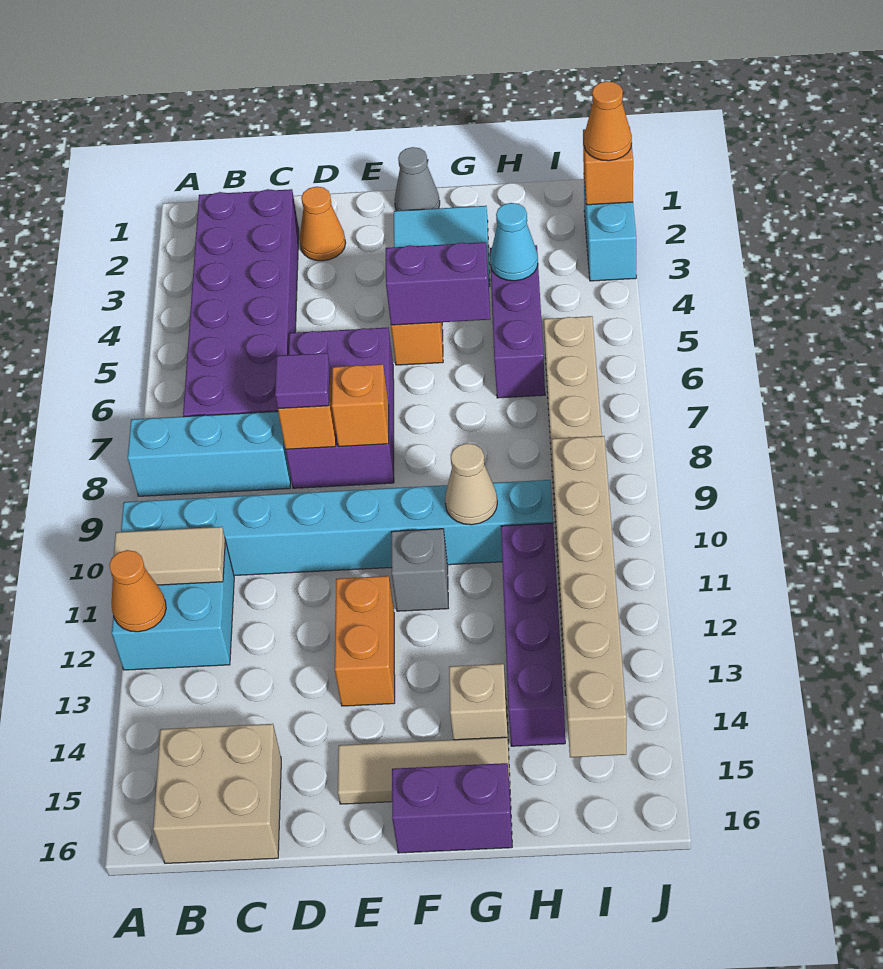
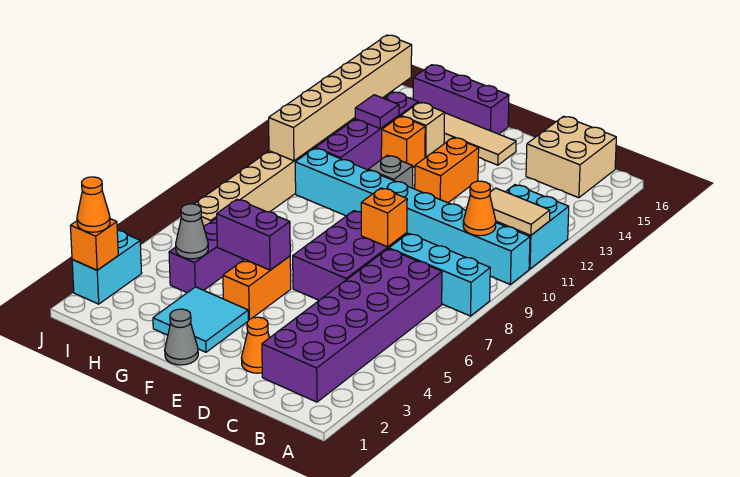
orange 1x1 cone [109,550,166,632] -> orange 1x1 cone moved to [463,181,496,236]
purple 1x1 tile [275,353,330,409] -> purple 1x1 tile moved to [355,95,399,129]
orange 1x1 brick [332,364,389,446] -> orange 1x1 brick moved to [381,116,425,167]
purple 1x2 brick [392,763,512,853] -> purple 1x3 brick [413,65,509,134]
tan 1x1 cone [445,443,497,525] -> none
cyan 1x1 cone [490,203,538,281] -> grey 1x1 cone [176,204,208,259]

